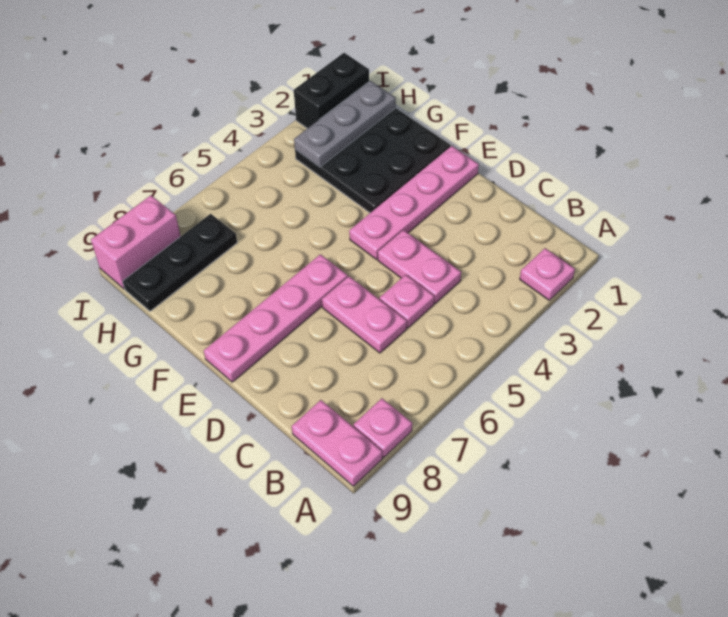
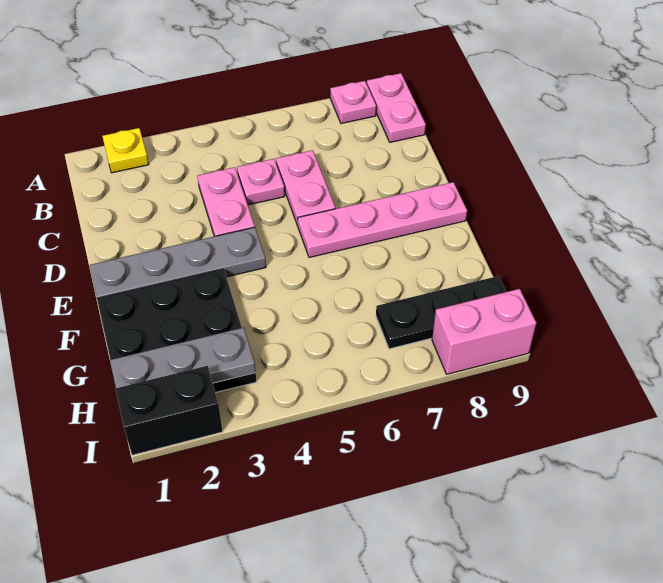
pink 1x1 plate [520,248,575,300] -> yellow 1x1 plate [102,128,149,173]
pink 1x4 plate [349,146,479,259] -> grey 1x4 plate [90,227,266,298]

